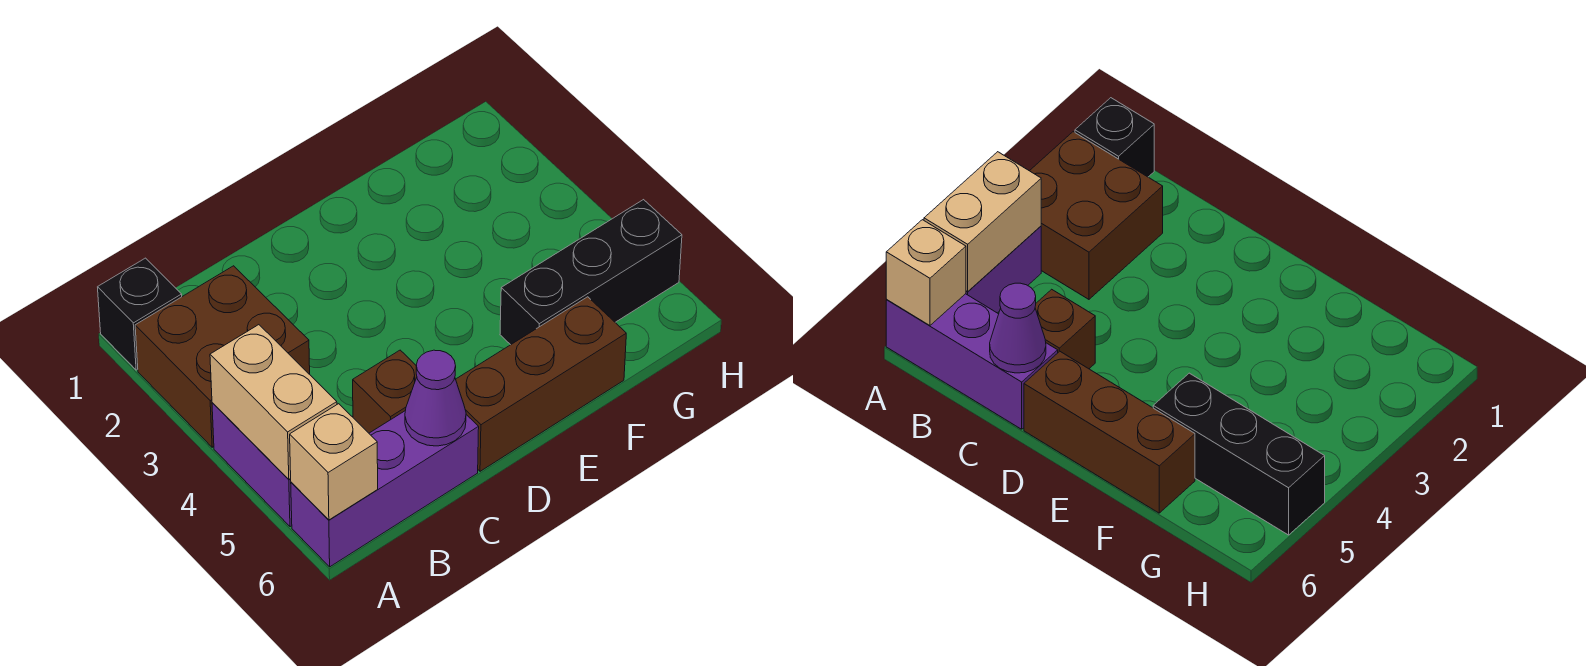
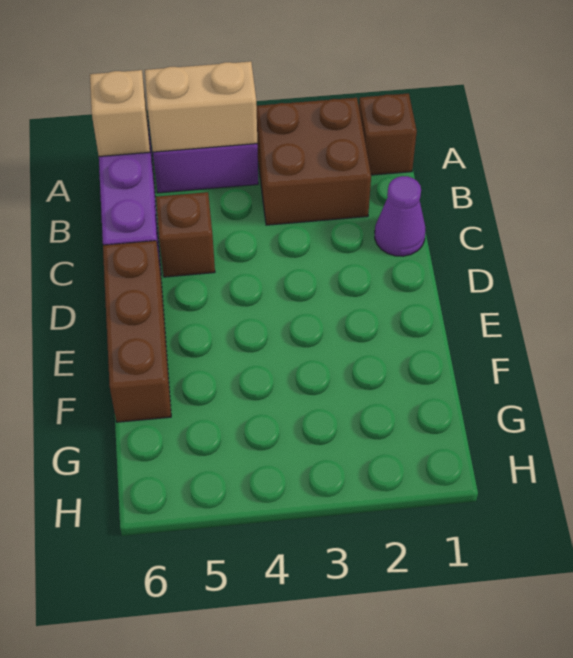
black 1x1 brick [98,258,182,370] -> brown 1x1 brick [359,93,417,175]
purple 1x1 cone [405,350,466,446] -> purple 1x1 cone moved to [375,176,425,256]
black 1x3 brick [500,200,682,345] -> none

